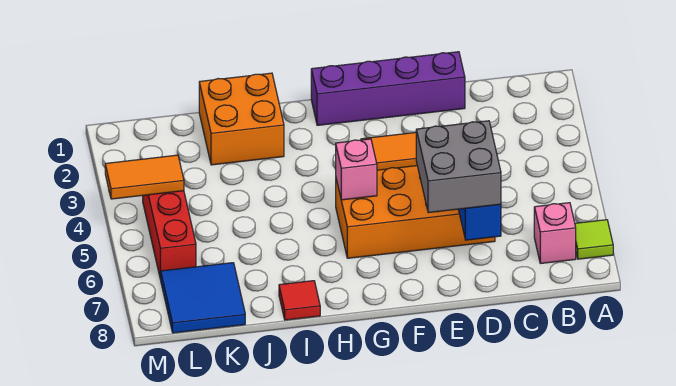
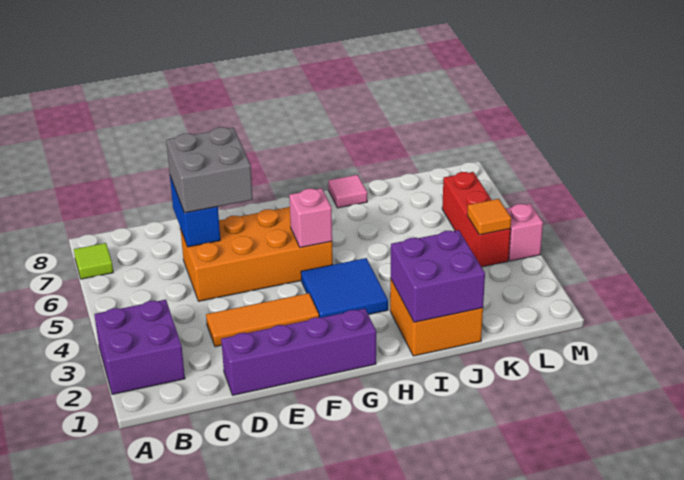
none -> purple 2x2 brick [94,300,185,394]
pink 1x1 brick [534,203,576,264] -> pink 1x1 brick moved to [505,204,543,261]
none -> purple 2x2 brick [391,230,485,322]
red 1x1 tile [279,281,320,320] -> pink 1x1 tile [328,175,367,208]
blue 2x2 tile [161,263,245,333] -> blue 2x2 tile moved to [301,258,388,318]
orange 1x2 tile [105,155,184,199] -> orange 1x1 tile [467,199,511,235]

